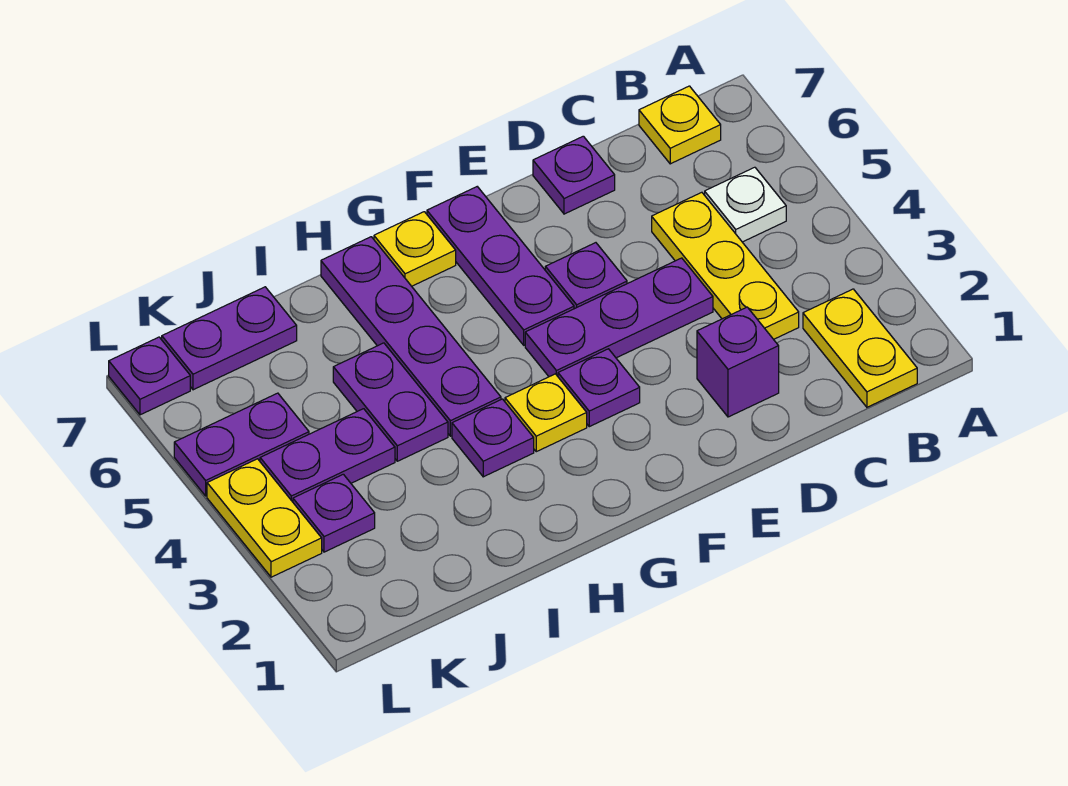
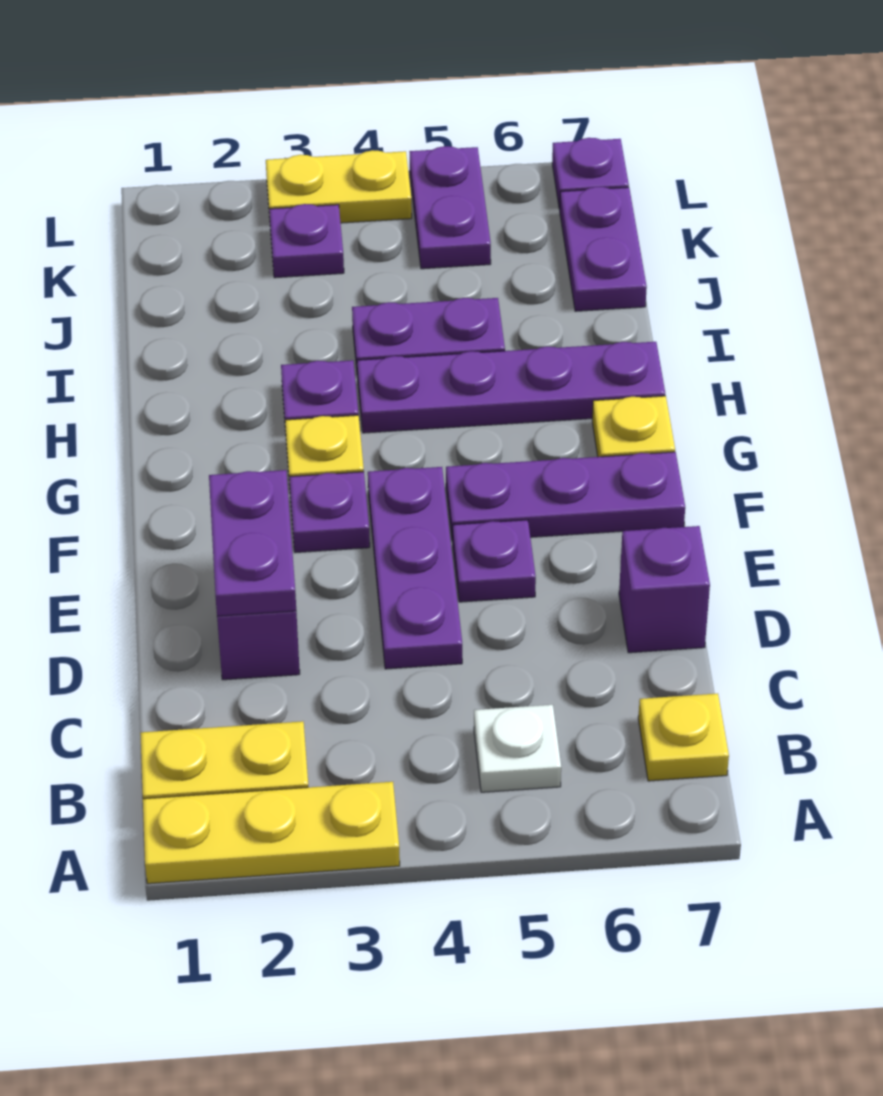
yellow 1x3 plate [652,192,799,339] -> yellow 1x3 plate moved to [143,782,400,884]
purple 1x1 plate [533,136,615,214] -> purple 1x1 brick [619,526,710,653]
purple 1x2 plate [260,409,395,502] -> purple 1x2 plate moved to [209,470,296,616]

